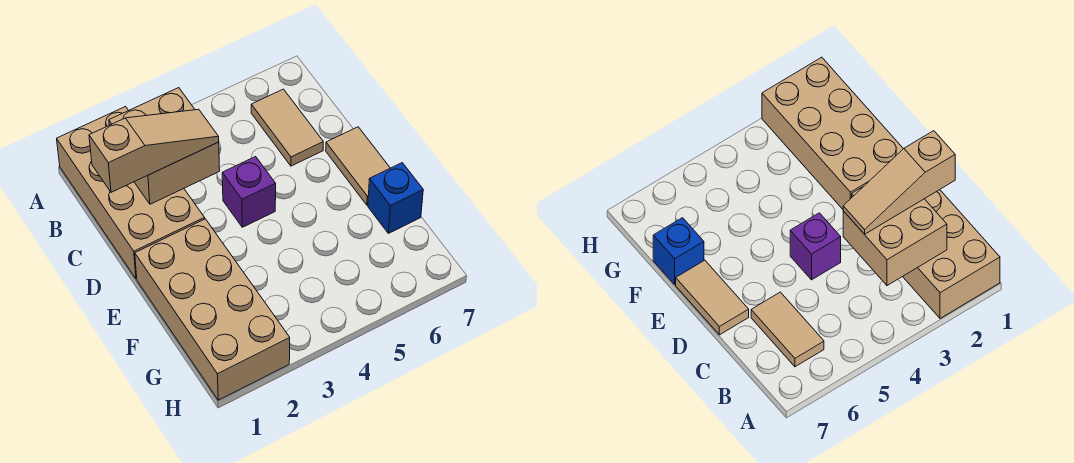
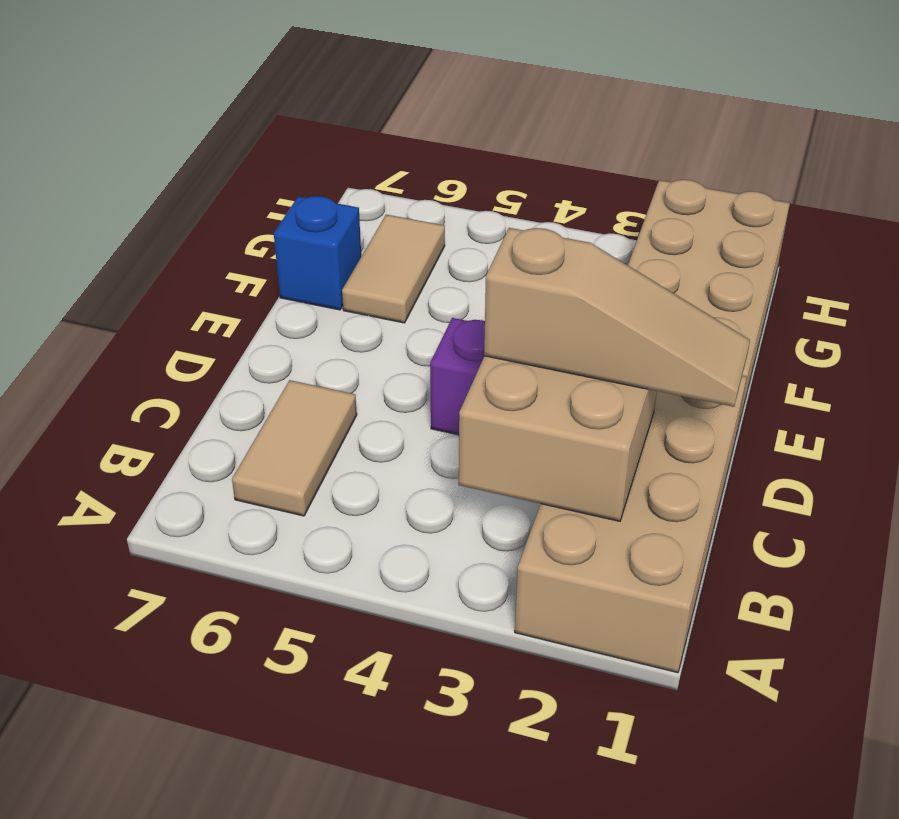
tan 1x3 slope [89,109,219,192] -> tan 1x3 slope turned to [484,228,750,407]
tan 1x2 tile [326,127,390,205] -> tan 1x2 tile moved to [342,215,445,323]

